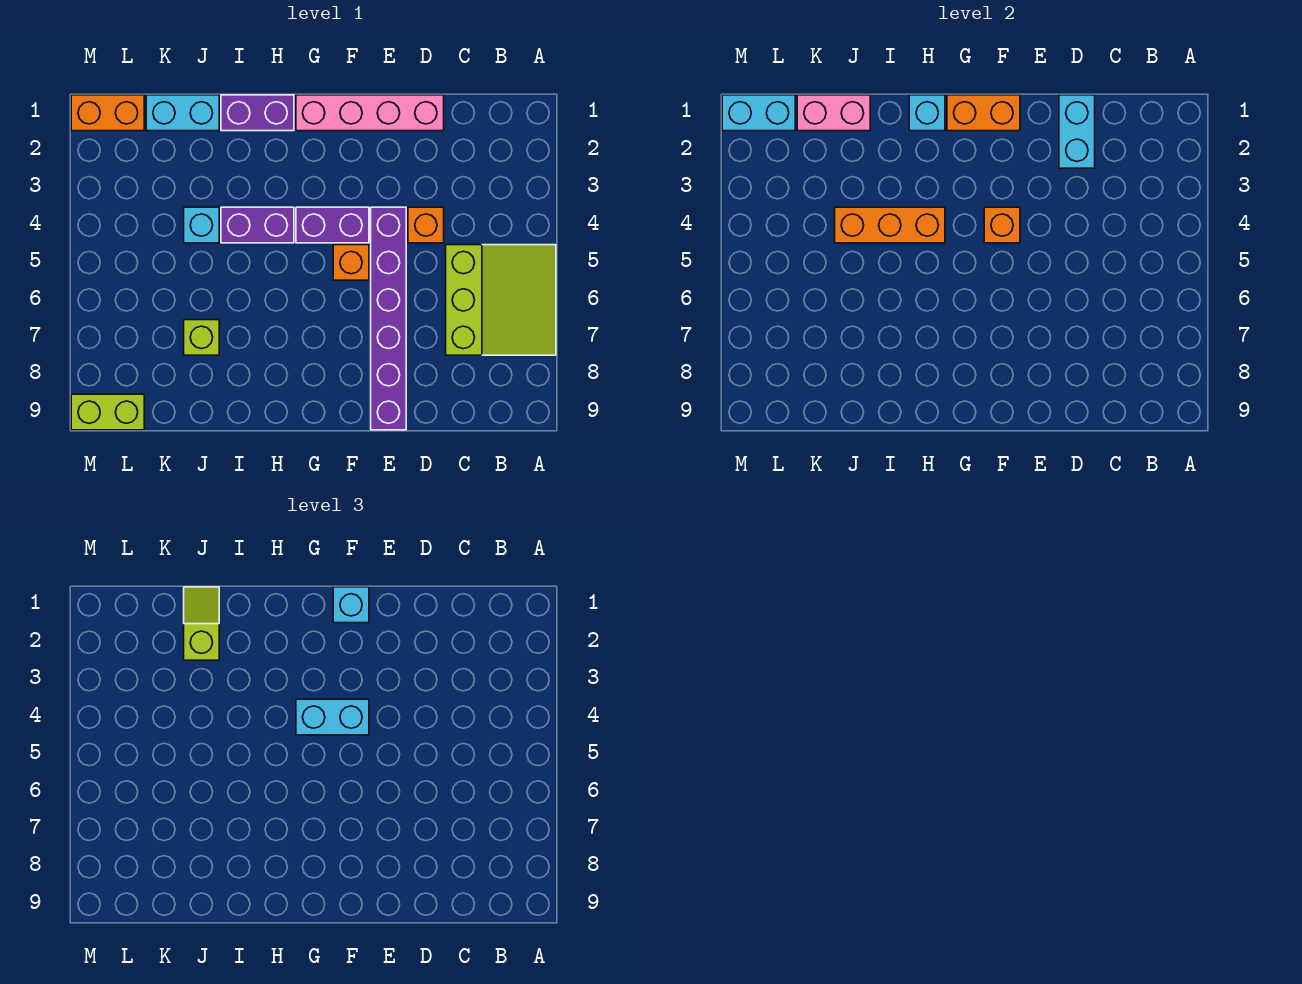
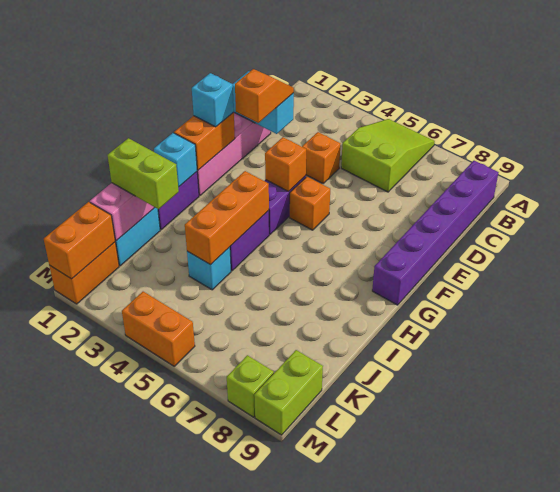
lime 3x3 slope [446,245,556,355] -> lime 2x3 slope [341,119,435,192]
none -> orange 1x2 slope [235,69,294,123]
purple 1x6 brick [371,207,406,430] -> purple 1x6 brick turned to [372,161,499,305]
cyan 1x2 brick [296,699,369,735] -> none
lime 1x2 slope [184,587,219,660] -> lime 1x2 brick [108,138,179,209]
lime 1x1 brick [184,320,219,355] -> lime 1x1 brick moved to [227,355,274,417]
cyan 1x2 brick [722,95,795,131] -> orange 1x2 brick [44,202,115,279]
none -> orange 1x2 brick [122,292,195,366]

